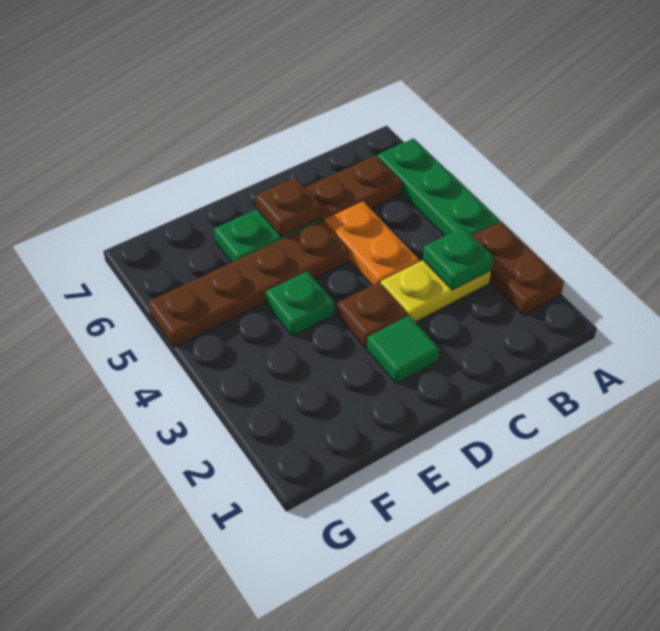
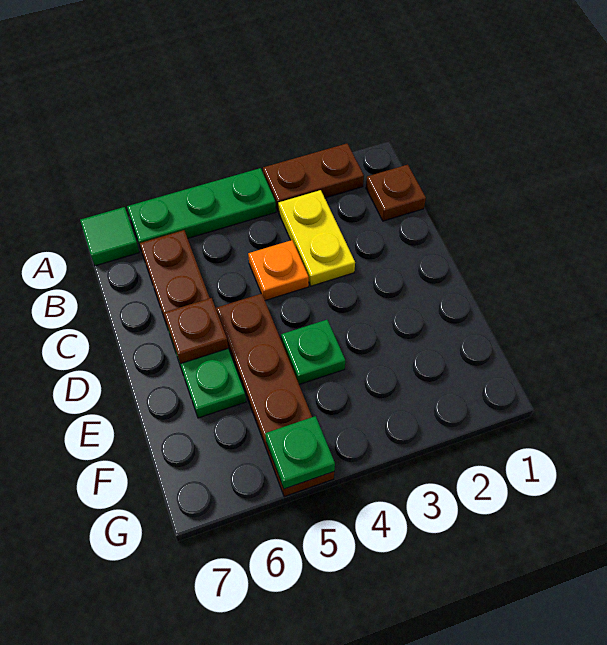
green 1x1 plate [423,227,493,290] -> green 1x1 plate moved to [265,416,335,489]
orange 1x2 plate [324,201,419,285] -> orange 1x1 plate [248,240,309,301]
green 1x1 tile [367,316,439,384] -> green 1x1 tile moved to [80,207,139,266]
brown 1x1 plate [338,282,408,348] -> brown 1x1 plate moved to [366,165,426,221]

